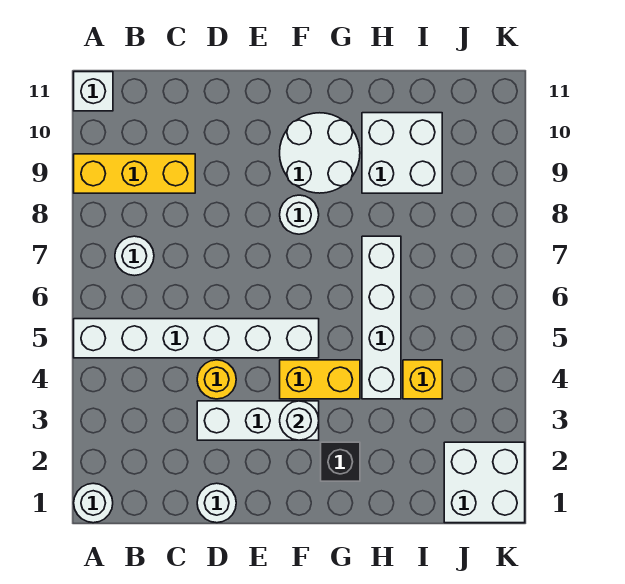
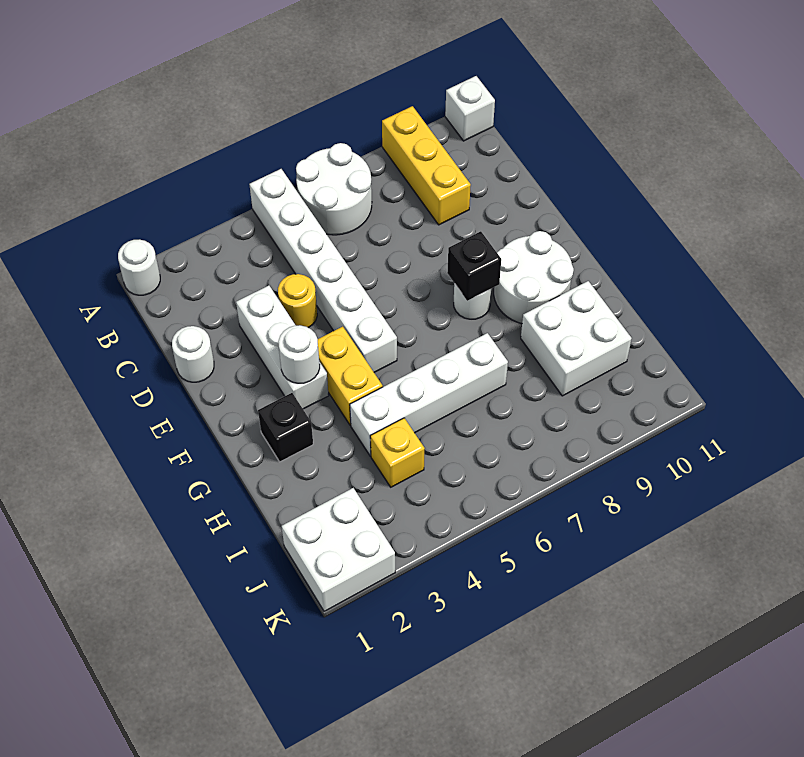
white 1x1 round brick [115,236,154,276] -> white 2x2 round brick [296,143,372,235]
none -> black 1x1 brick [447,231,501,301]

